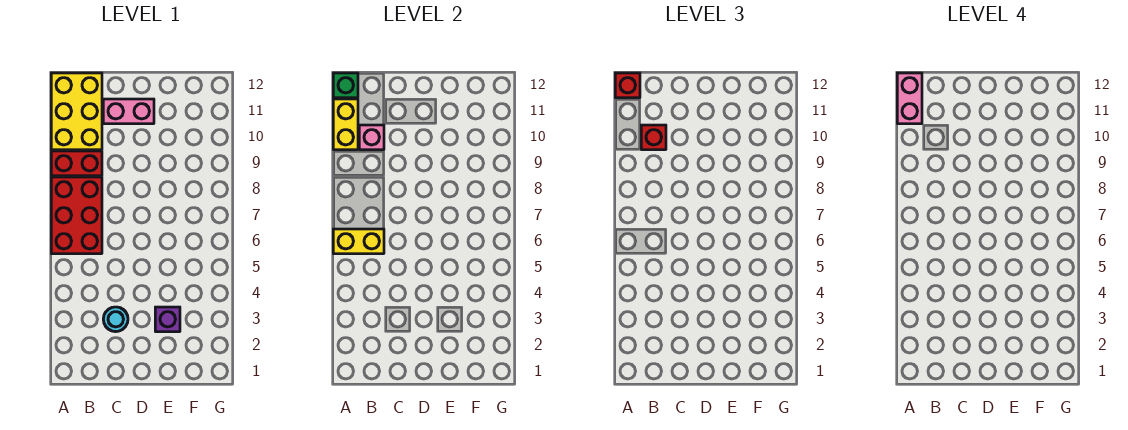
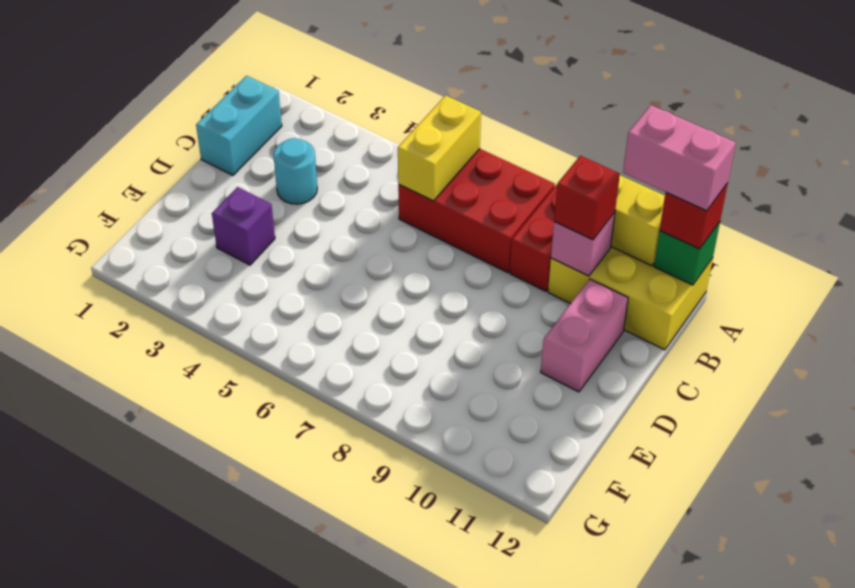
none -> cyan 1x2 brick [196,76,282,175]

